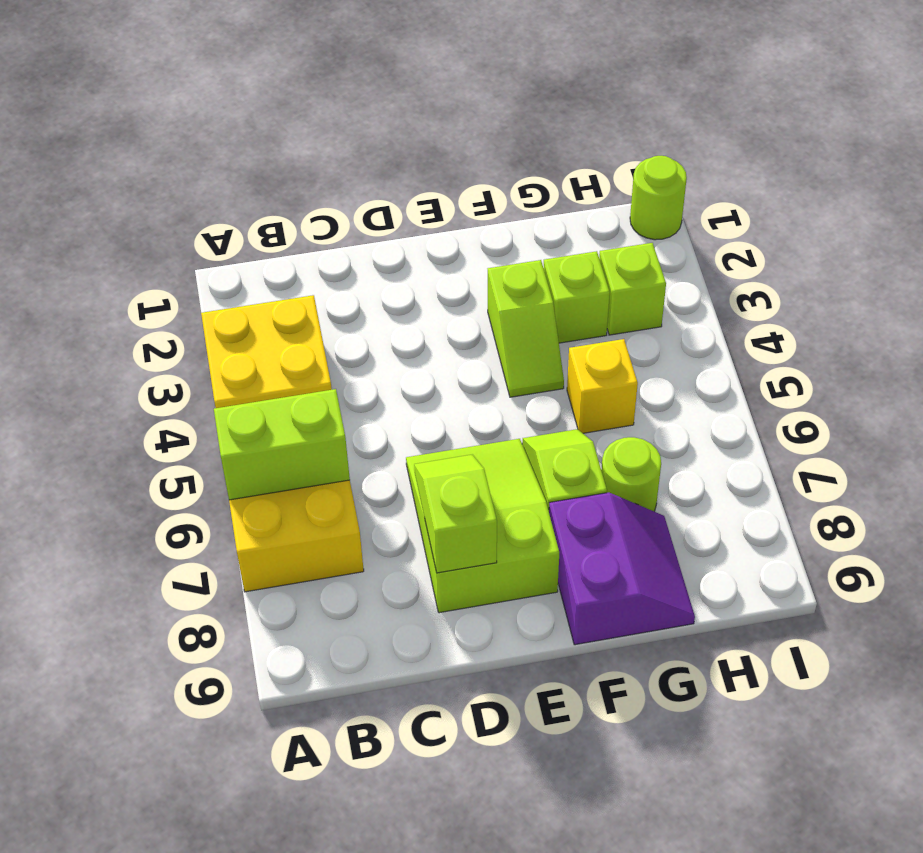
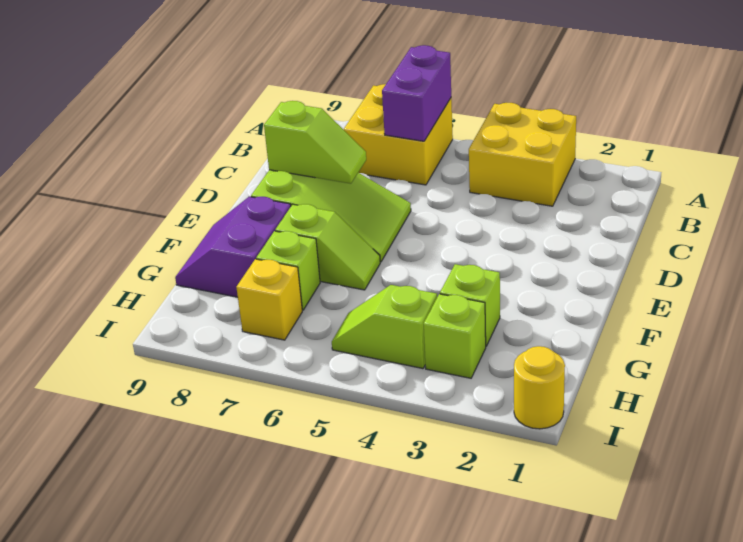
lime 1x2 brick [214,389,350,500] -> purple 1x2 brick [382,45,451,141]
lime 1x2 slope [488,260,564,397] -> lime 1x2 slope moved to [332,285,437,369]
purple 2x2 slope [549,493,695,645] -> purple 2x2 slope turned to [175,197,291,297]
yellow 1x1 brick [567,339,638,433] -> yellow 1x1 brick moved to [236,259,302,340]
lime 1x1 round brick [601,437,661,512] -> lime 1x1 brick [256,231,320,310]
lime 1x1 round brick [630,156,687,240] -> yellow 1x1 round brick [514,346,565,429]

